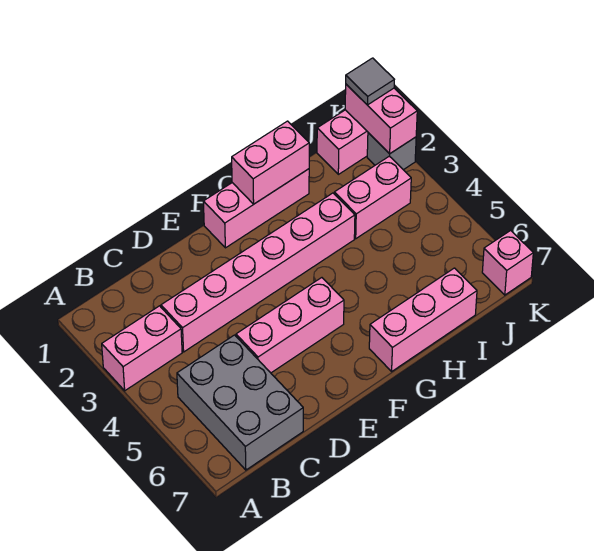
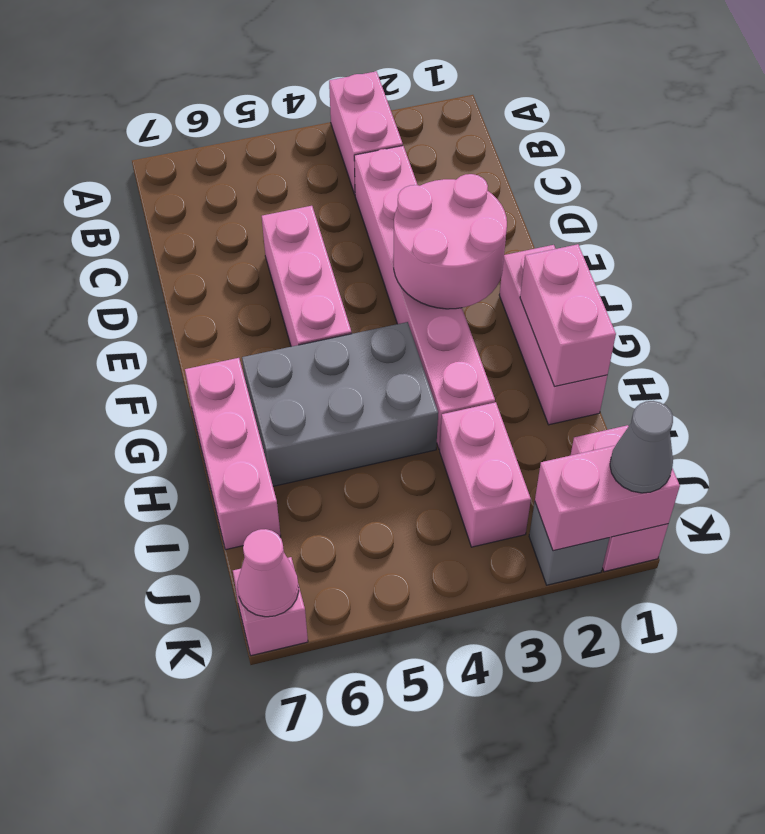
grey 2x3 brick [177,335,303,470] -> grey 2x3 brick moved to [242,322,438,486]
none -> pink 2x2 round brick [394,174,507,309]
grey 1x1 tile [346,58,394,105] -> grey 1x1 cone [610,401,673,493]
none -> pink 1x1 cone [237,529,299,617]

